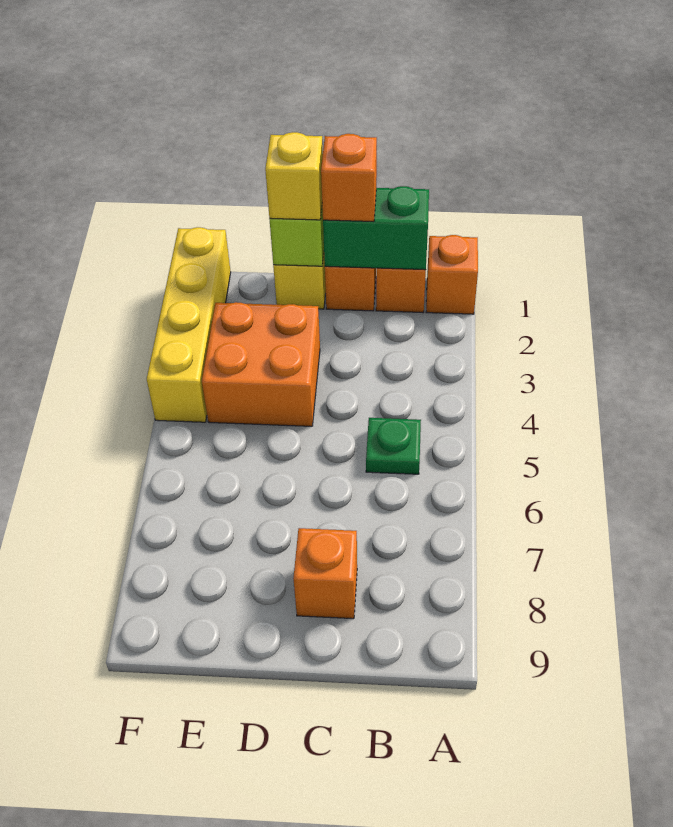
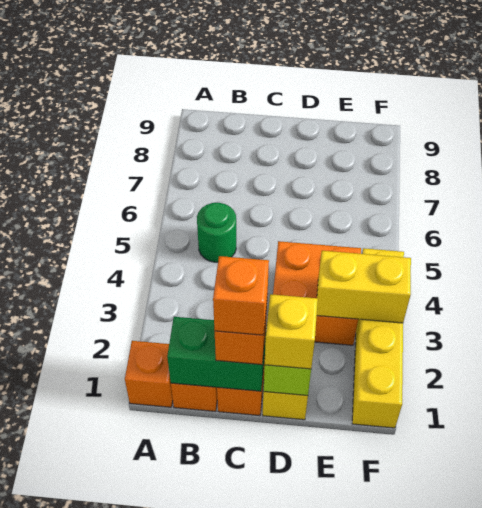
green 1x1 plate [366,418,421,474] -> green 1x1 round brick [197,203,236,262]
orange 1x1 brick [293,528,357,619] -> orange 1x1 brick moved to [213,256,269,335]
none -> yellow 1x2 brick [317,251,411,323]

